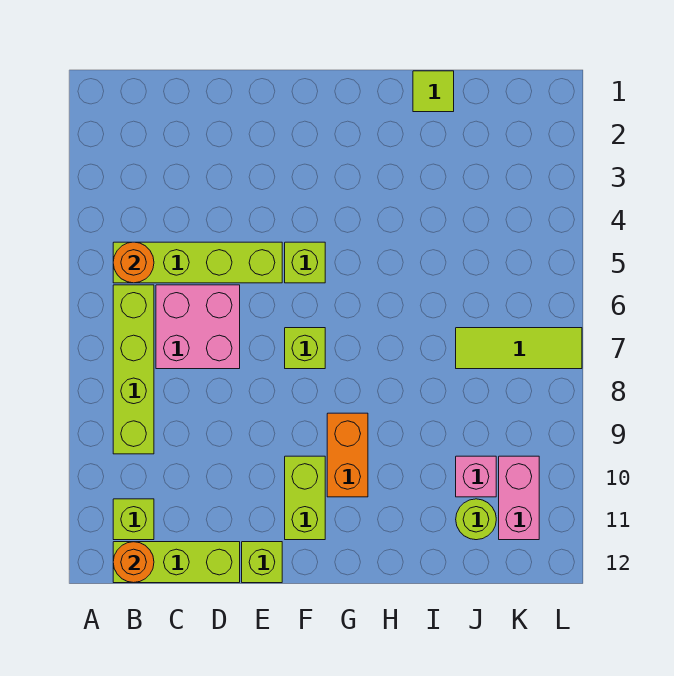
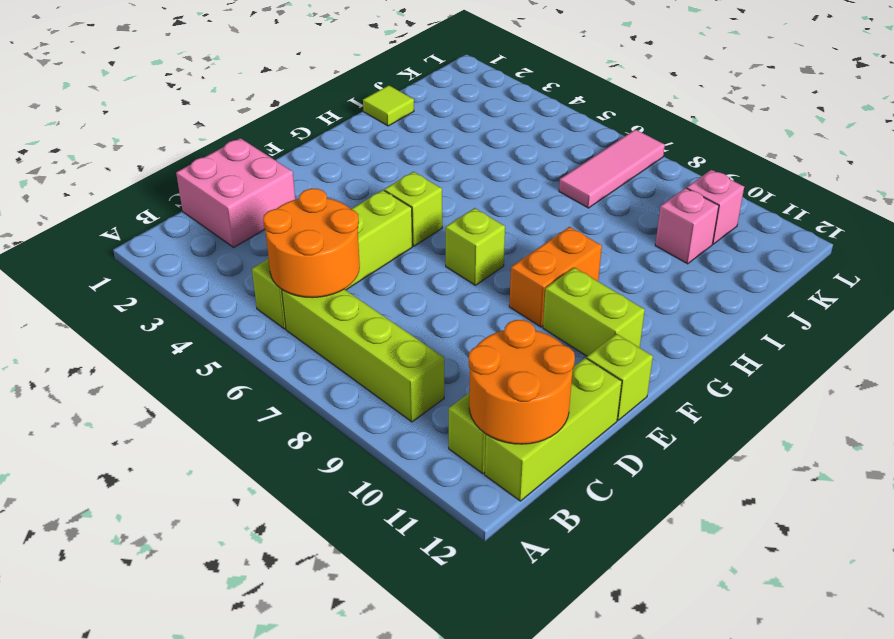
orange 1x1 round brick [113,242,154,283] -> orange 2x2 round brick [263,189,360,298]
orange 1x1 round brick [113,542,154,583] -> orange 2x2 round brick [469,320,575,444]
pink 2x2 brick [156,285,240,369] -> pink 2x2 brick moved to [176,138,295,247]
orange 1x2 brick [327,413,368,497] -> orange 1x2 brick turned to [509,227,602,327]
lime 1x3 tile [456,328,582,369] -> pink 1x3 tile [559,130,665,208]
lime 1x1 round brick [456,499,496,540] -> none
pink 1x2 brick [499,456,539,540] -> pink 1x1 brick [687,170,744,244]

